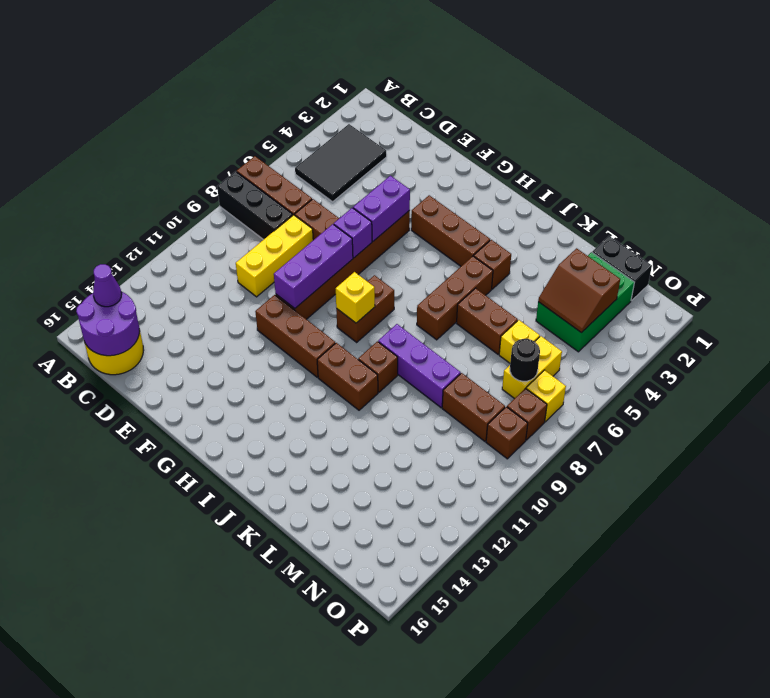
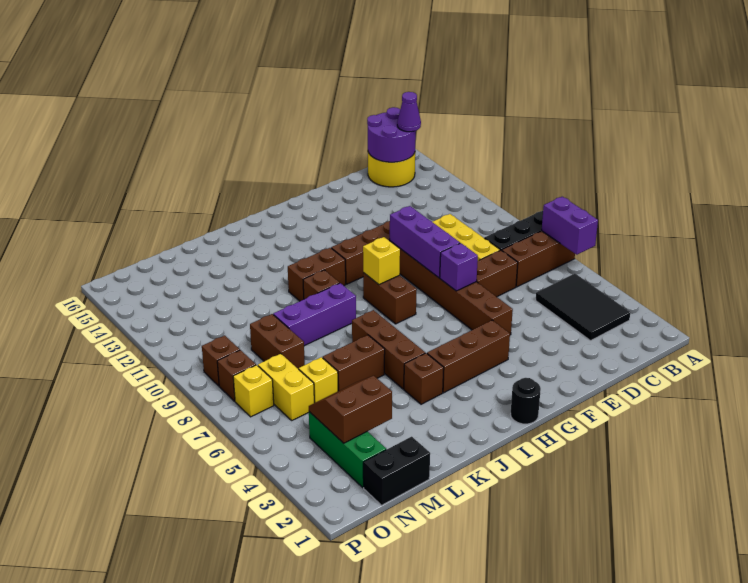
purple 1x2 brick [353,176,410,241] -> purple 1x2 brick moved to [542,197,598,254]
green 2x3 brick [536,252,634,352] -> green 1x3 brick [309,412,386,487]
brown 1x2 brick [442,373,505,441] -> brown 1x2 brick turned to [250,314,305,369]
black 1x1 round brick [510,339,540,381] -> black 1x1 round brick moved to [510,378,541,424]

